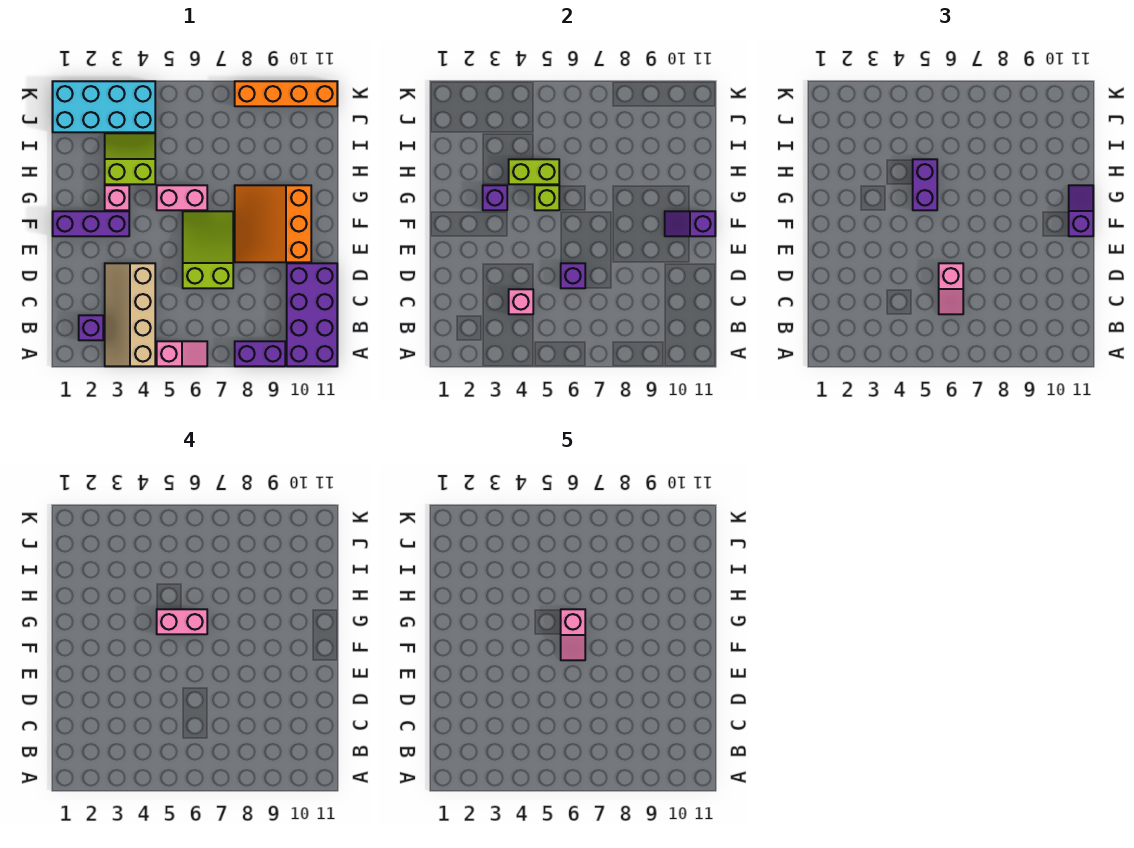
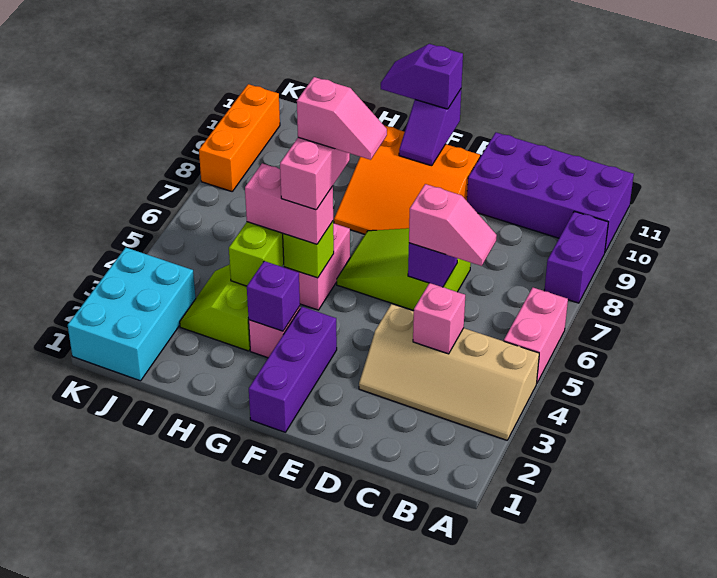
pink 1x2 slope [157,341,207,366] -> pink 1x2 brick [504,288,568,382]
purple 1x1 brick [79,315,103,340] -> none
purple 1x2 brick [913,159,937,210] -> pink 1x2 brick [245,163,333,244]
cyan 2x4 brick [53,81,155,132] -> cyan 2x3 brick [68,248,196,381]
orange 1x4 brick [235,81,337,106] -> orange 1x3 brick [199,84,280,191]

